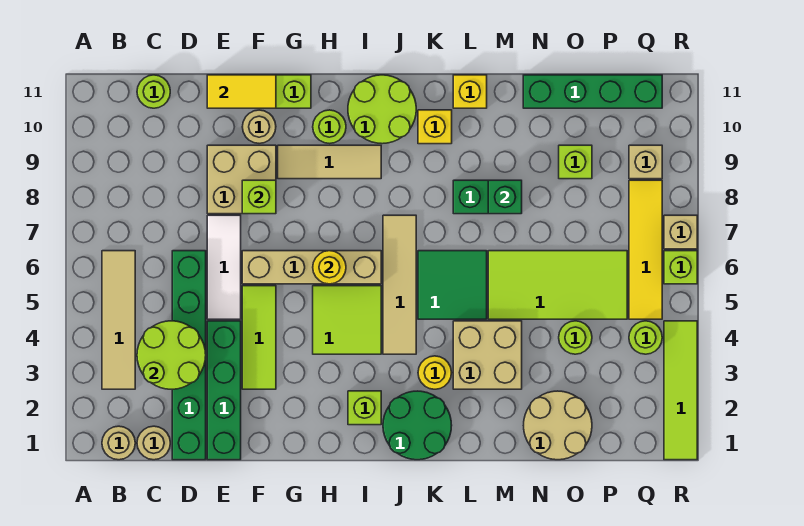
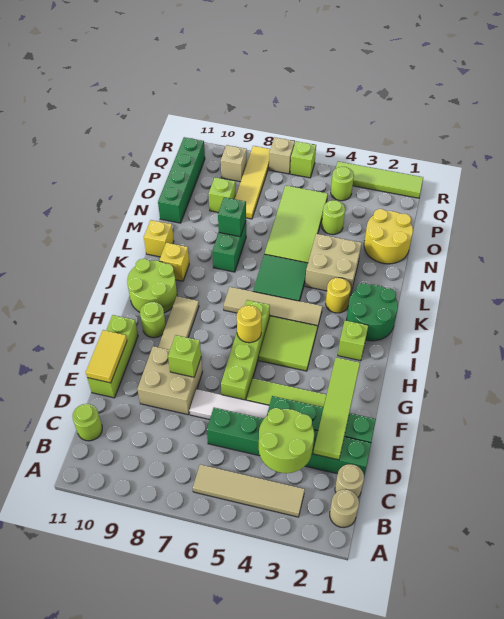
none -> lime 1x4 tile [313,357,360,460]
tan 1x4 brick [242,251,381,284] -> lime 1x4 brick [221,300,270,400]
tan 1x1 round brick [242,110,276,143] -> none
tan 2x2 round brick [524,391,592,460] -> yellow 2x2 round brick [364,209,413,264]
yellow 1x4 tile [629,180,662,319] -> yellow 1x4 tile turned to [235,146,270,219]

